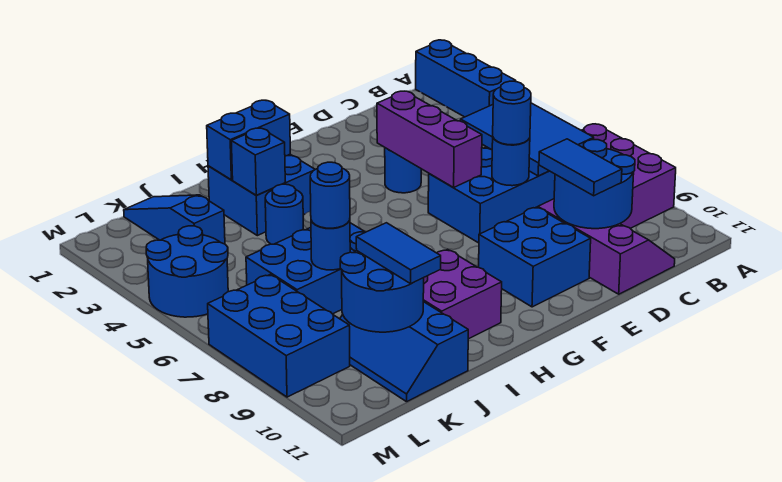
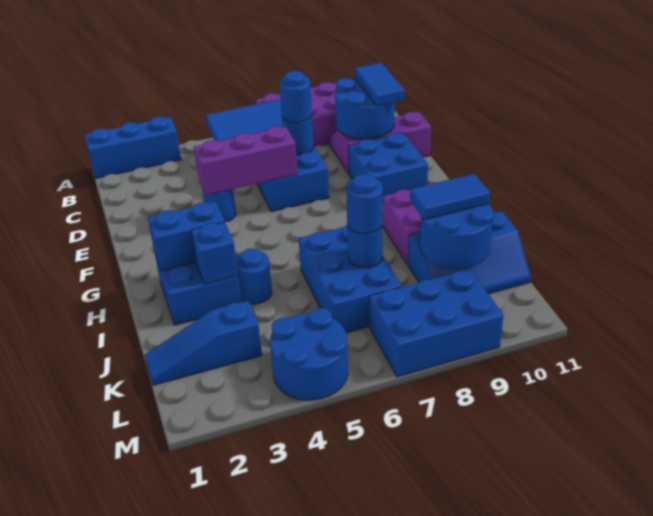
blue 1x2 tile [539,139,622,196] -> blue 1x2 tile turned to [355,62,404,106]
blue 1x2 brick [207,100,290,180] -> blue 1x2 brick turned to [148,202,225,271]

